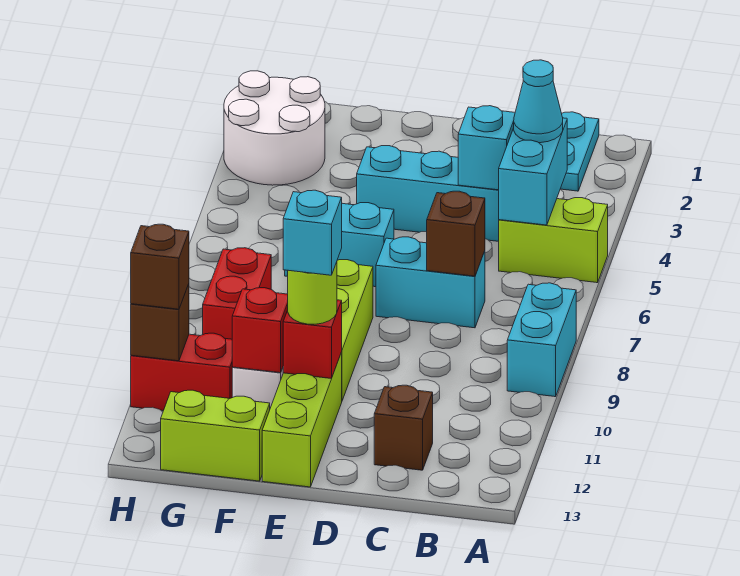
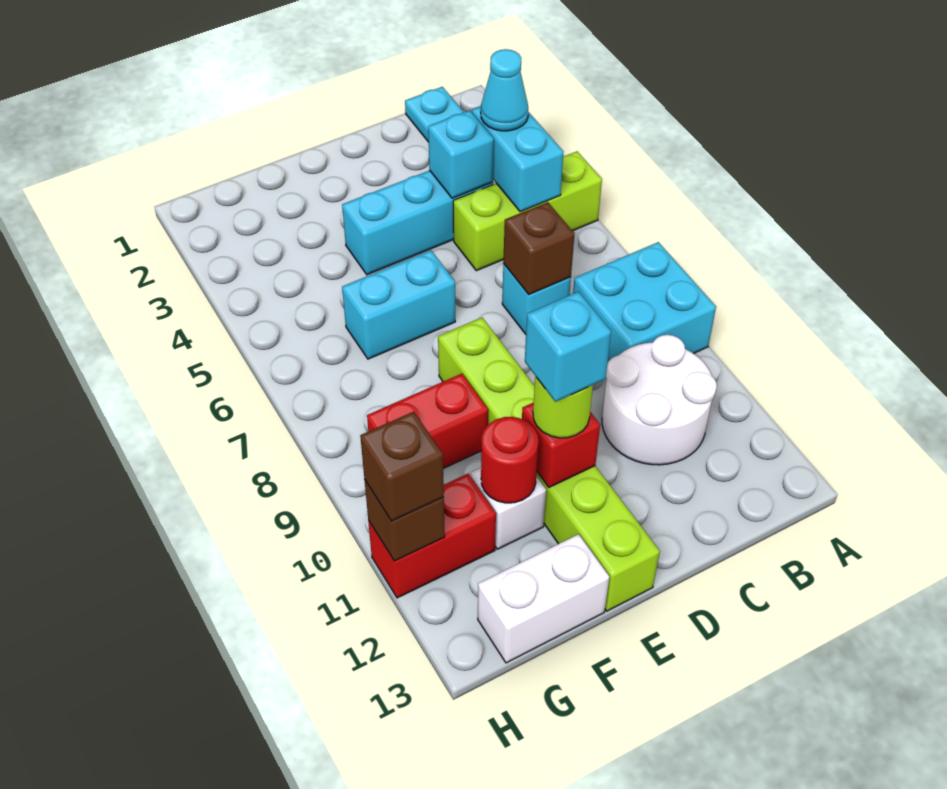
lime 1x2 brick [499,198,608,283] -> lime 1x3 brick [453,151,602,271]
cyan 1x2 brick [507,283,576,397] -> cyan 2x2 brick [573,242,716,361]
cyan 1x2 brick [376,237,485,328] -> cyan 1x1 brick [502,264,571,334]
brown 1x1 brick [374,385,433,470] -> none
red 1x1 brick [232,288,288,373] -> red 1x1 round brick [481,417,539,503]
lime 1x2 brick [161,390,270,481] -> white 1x2 brick [478,534,609,663]
white 2x2 round brick [224,71,325,185] -> white 2x2 round brick moved to [602,335,717,465]
red 1x2 brick [203,248,271,339] -> red 1x2 brick turned to [367,374,488,468]

